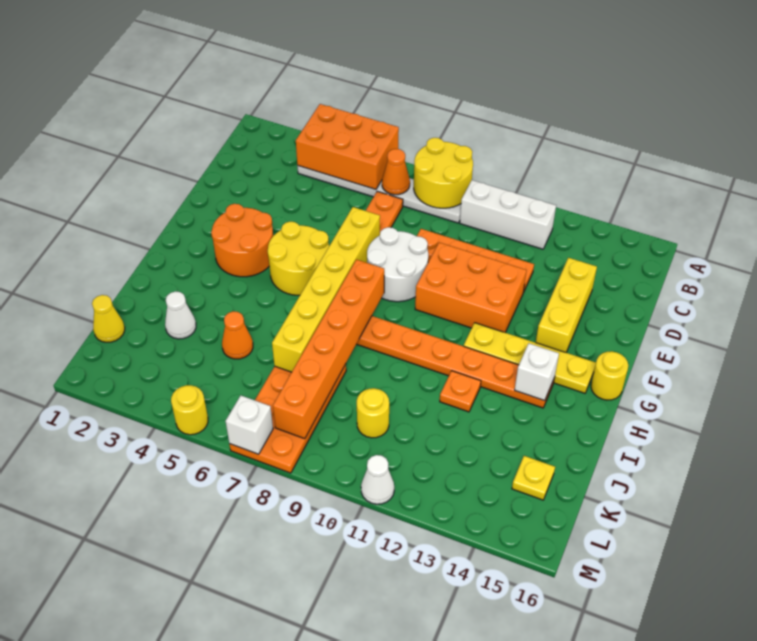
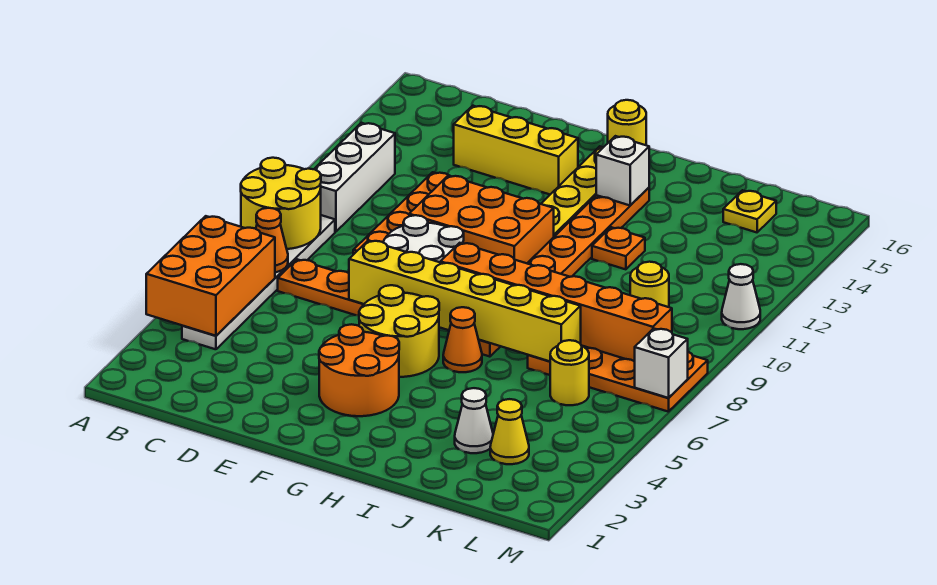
orange 2x3 brick [415,243,526,332] -> orange 2x3 brick turned to [409,176,554,263]
orange 1x1 cone [222,311,253,359] -> orange 1x1 cone moved to [443,307,482,372]
yellow 1x1 cone [92,295,125,342] -> yellow 1x1 cone moved to [490,399,529,464]
yellow 1x1 round brick [171,385,208,435] -> yellow 1x1 round brick moved to [550,340,589,405]

